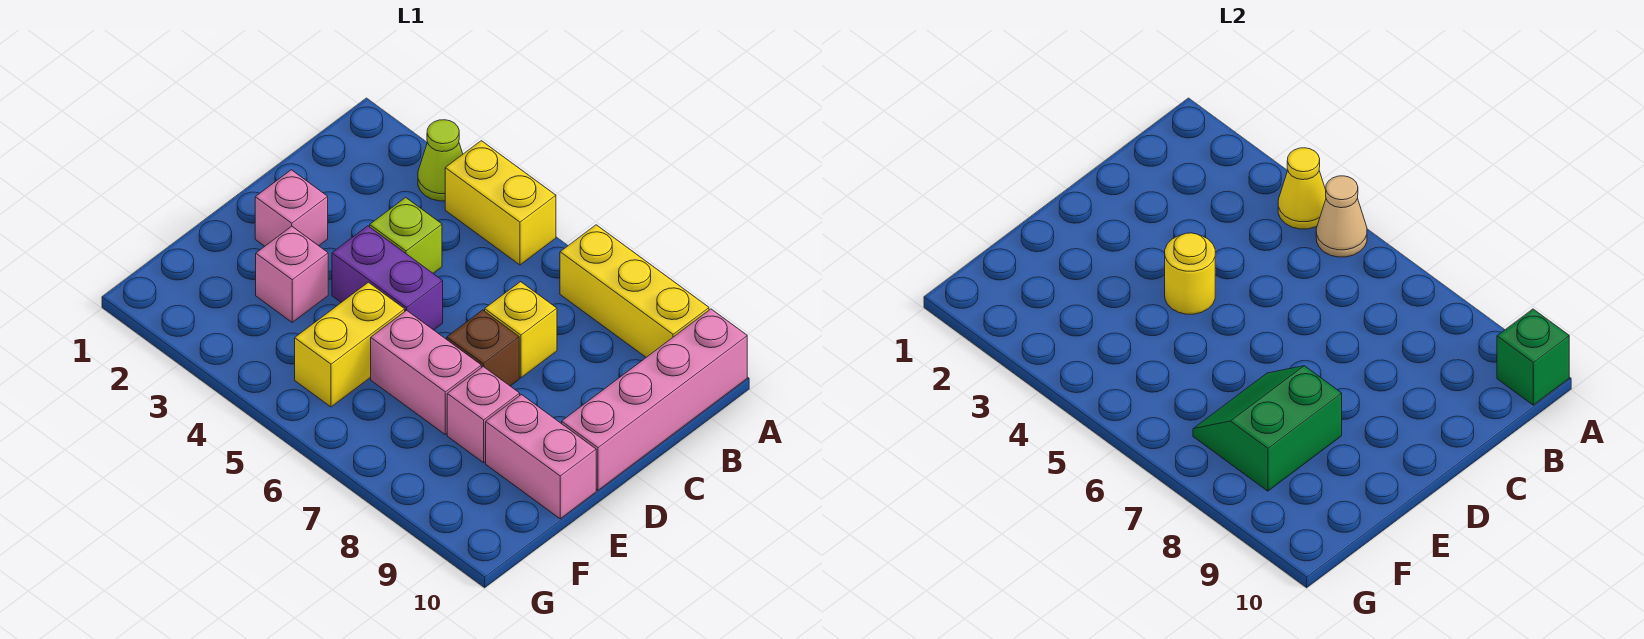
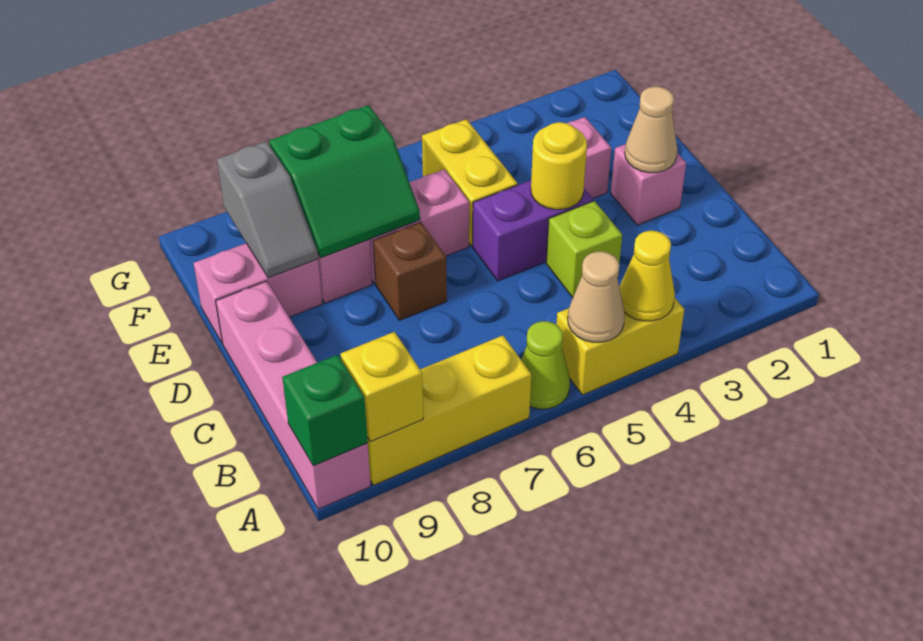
lime 1x1 cone [418,120,463,201] -> lime 1x1 cone moved to [521,321,570,409]
yellow 1x1 brick [485,282,557,378] -> yellow 1x1 brick moved to [341,332,423,442]
none -> tan 1x1 cone [625,87,677,173]
green 2x2 slope [1193,366,1342,491] -> green 2x2 slope turned to [269,105,420,258]
none -> grey 1x2 slope [217,141,318,278]

